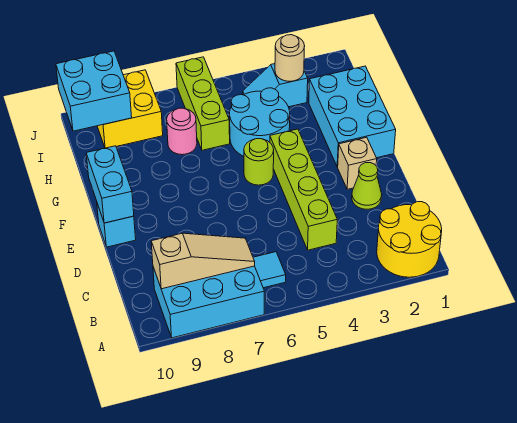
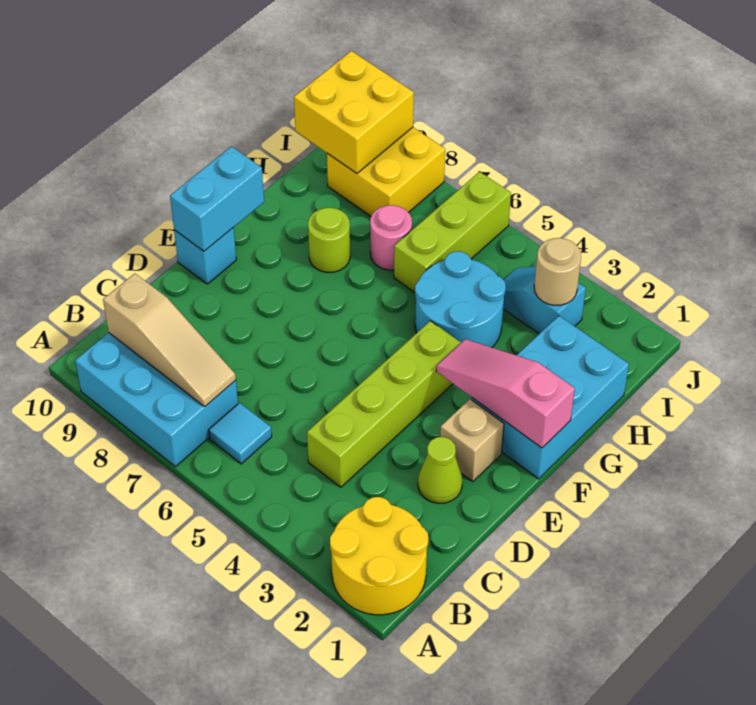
none -> pink 1x3 slope [436,339,575,448]
lime 1x1 round brick [244,139,274,185] -> lime 1x1 round brick moved to [308,208,350,273]
cyan 2x2 brick [56,51,132,131] -> yellow 2x2 brick [294,51,414,173]

